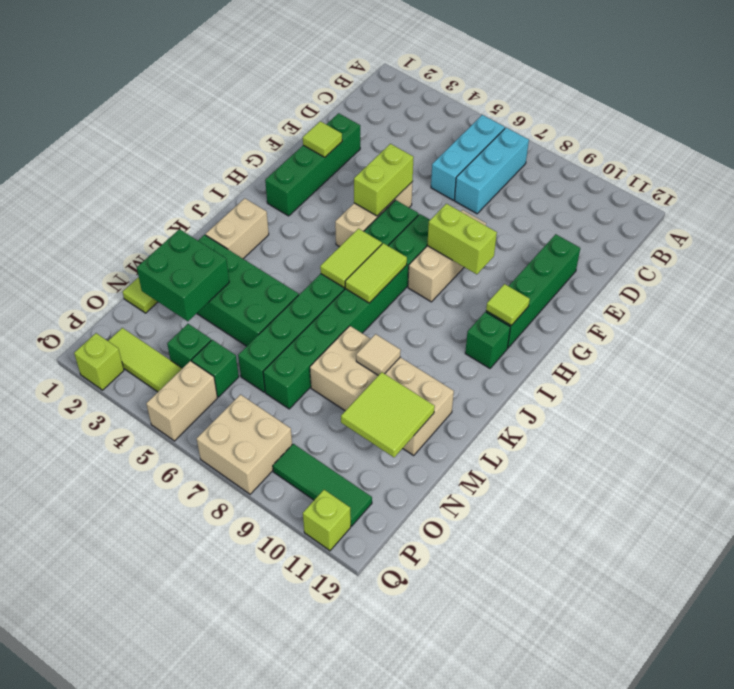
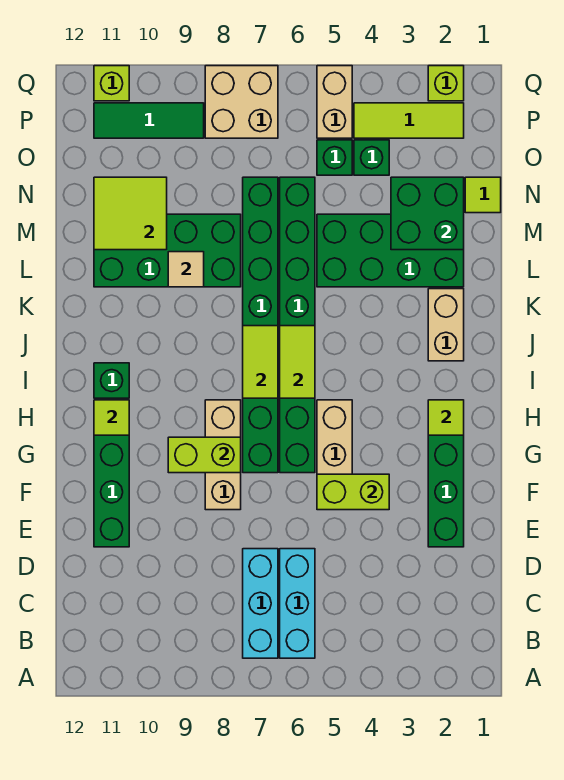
lime 1x1 tile [303,121,342,157] -> lime 1x1 tile moved to [428,400,464,435]
lime 1x2 brick [354,144,413,216] -> lime 1x2 brick turned to [317,474,389,510]
tan 2x4 brick [310,326,454,455] -> green 2x4 brick [94,214,241,287]

